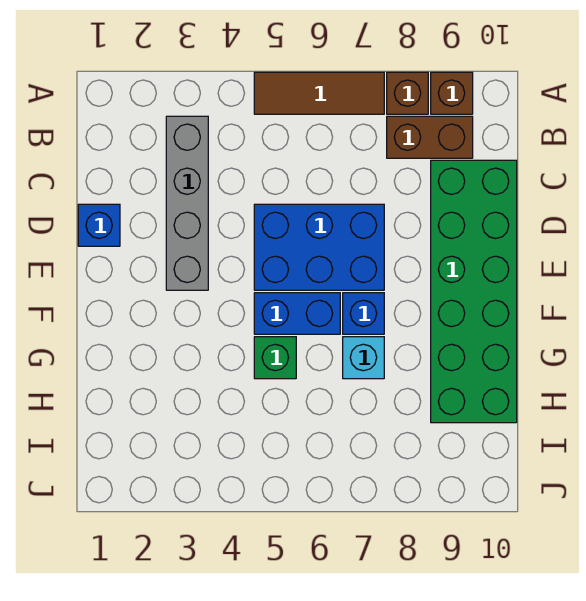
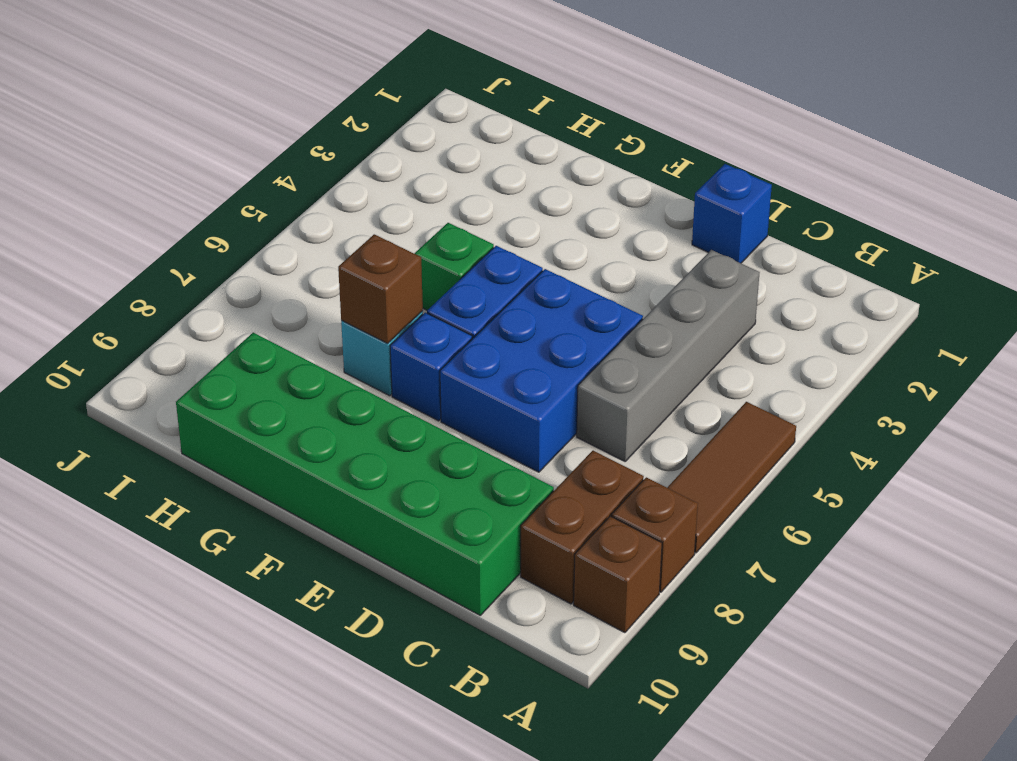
grey 1x4 brick [166,116,208,290] -> grey 1x4 brick turned to [577,250,760,461]
none -> brown 1x1 brick [338,234,423,343]

